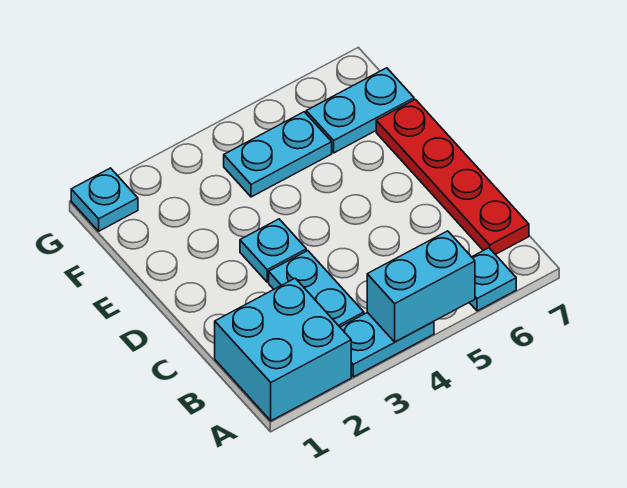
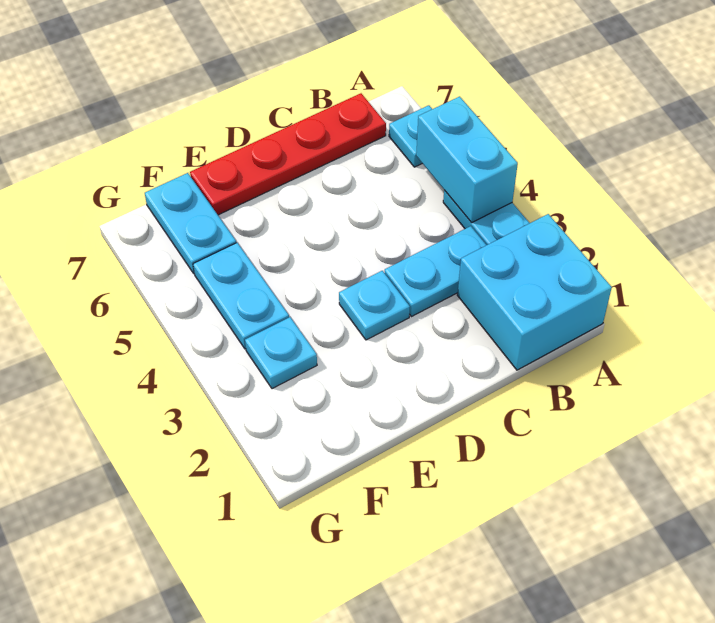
cyan 1x1 plate [71,168,138,231] -> cyan 1x1 plate moved to [245,317,317,389]

